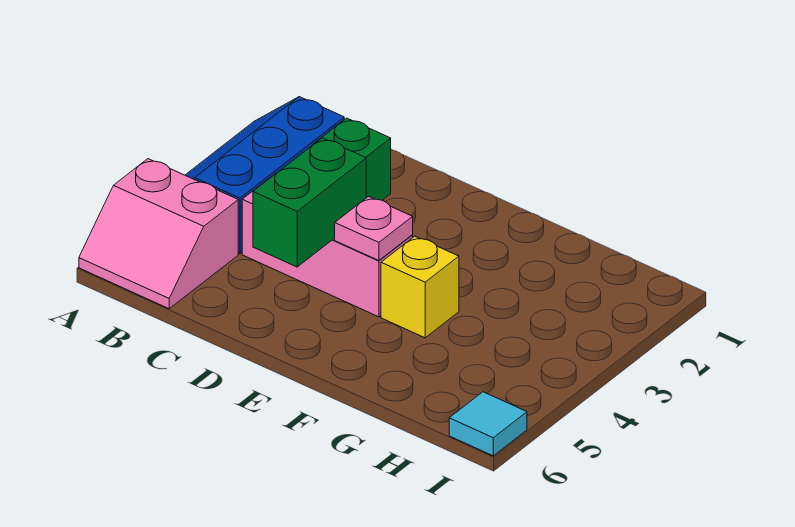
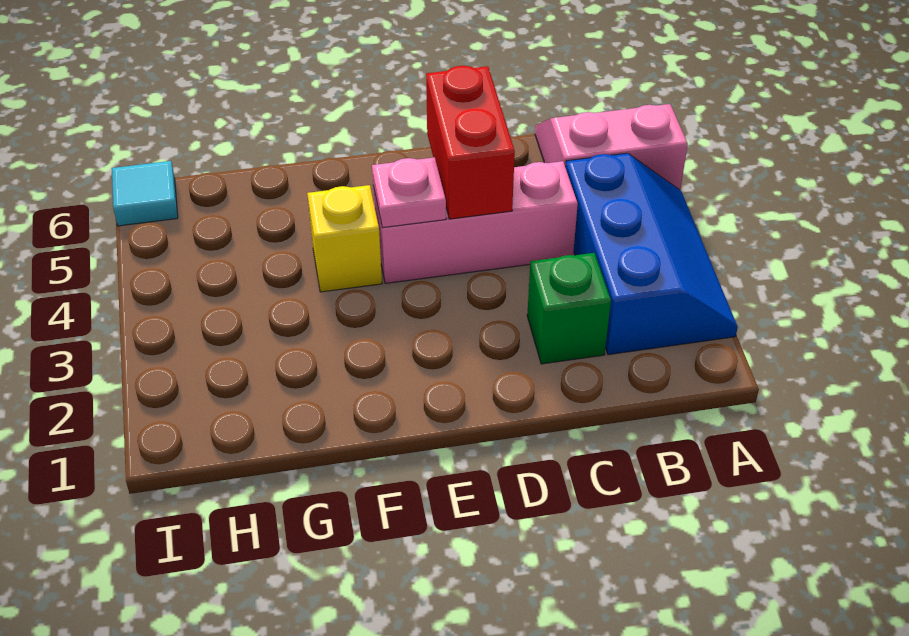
green 1x2 brick [253,138,366,267] -> red 1x2 brick [426,66,515,219]

